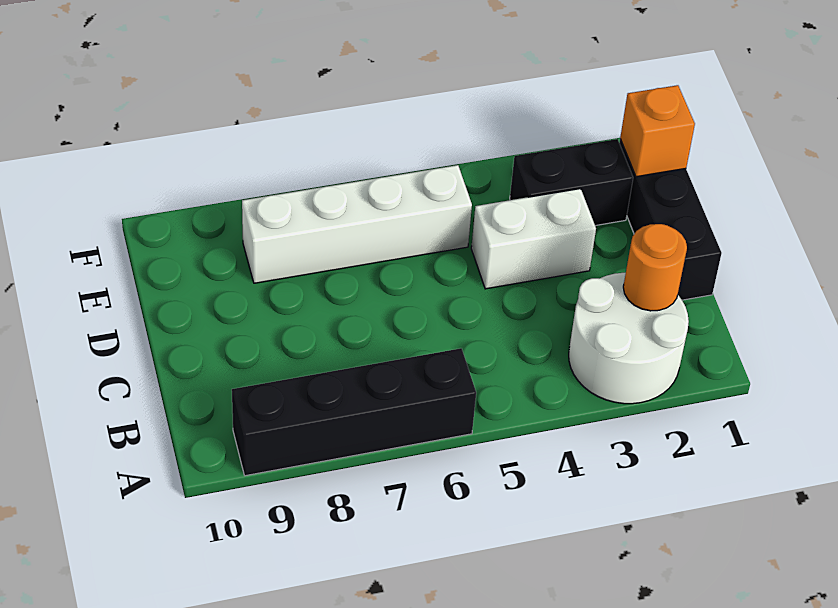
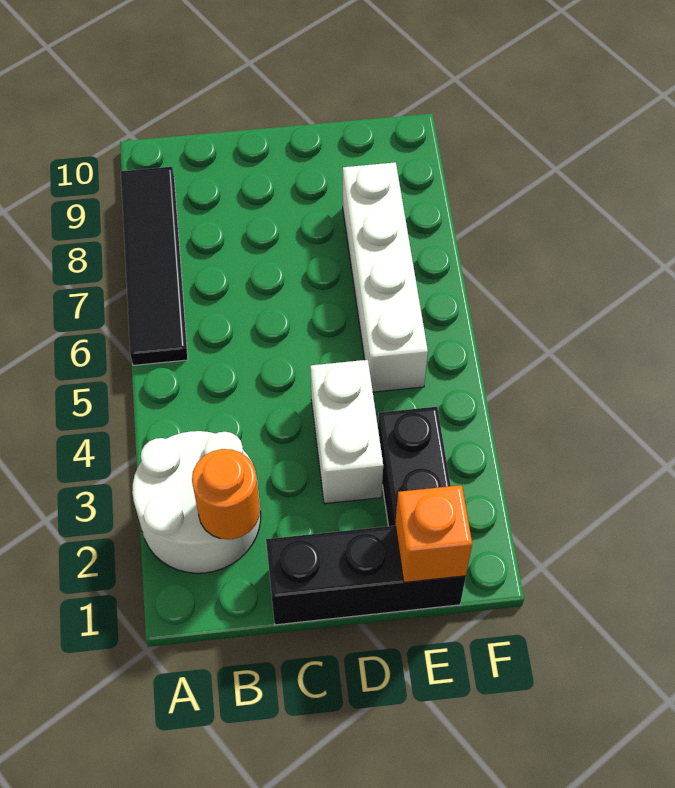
black 1x4 brick [232,348,476,476] -> black 1x4 tile [121,167,188,365]

